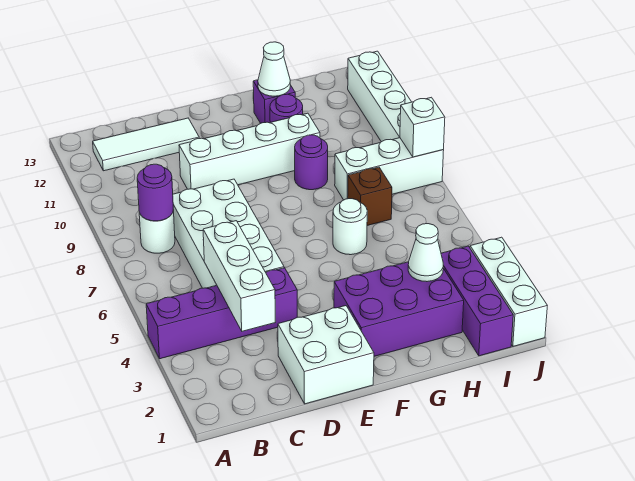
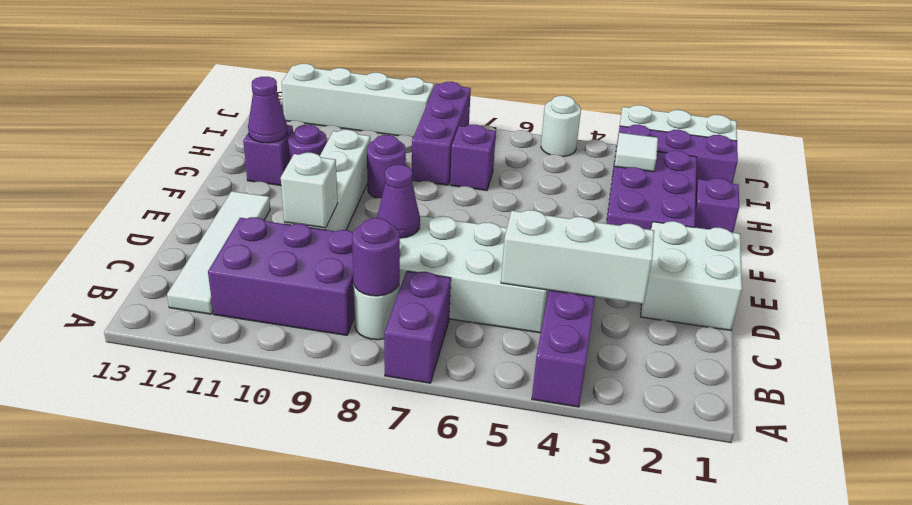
none -> purple 1x2 brick [384,271,451,383]
none -> purple 2x3 brick [208,217,354,335]
white 1x3 tile [93,118,199,171] -> white 1x4 tile [167,191,270,314]
none -> purple 1x1 cone [377,165,420,238]
none -> purple 1x1 brick [695,178,739,233]
white 1x1 round brick [333,199,367,255] -> white 1x1 round brick moved to [541,96,581,157]
white 1x1 cone [258,42,290,96] -> purple 1x1 cone [248,77,288,143]
white 1x1 cone [408,224,443,282] -> white 1x1 tile [615,133,658,172]
brown 1x1 brick [348,167,392,226] -> purple 1x1 brick [450,125,496,190]
white 1x3 brick [335,138,444,200] -> purple 1x3 brick [412,82,471,185]
white 1x1 brick [400,97,445,157] -> white 1x1 brick moved to [281,153,338,228]

